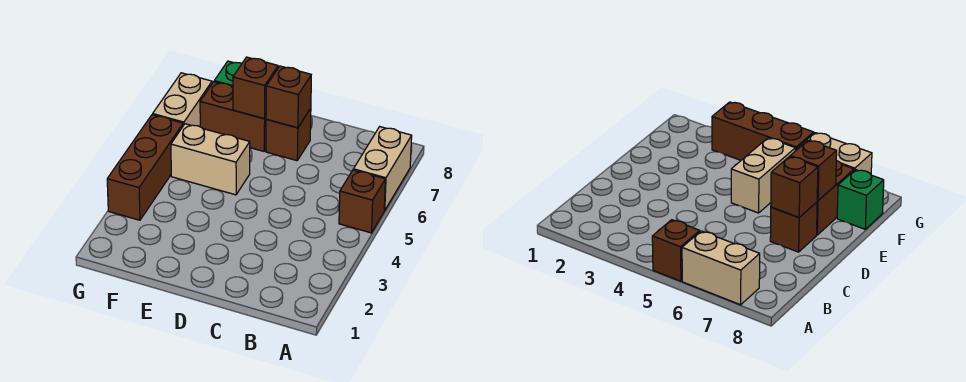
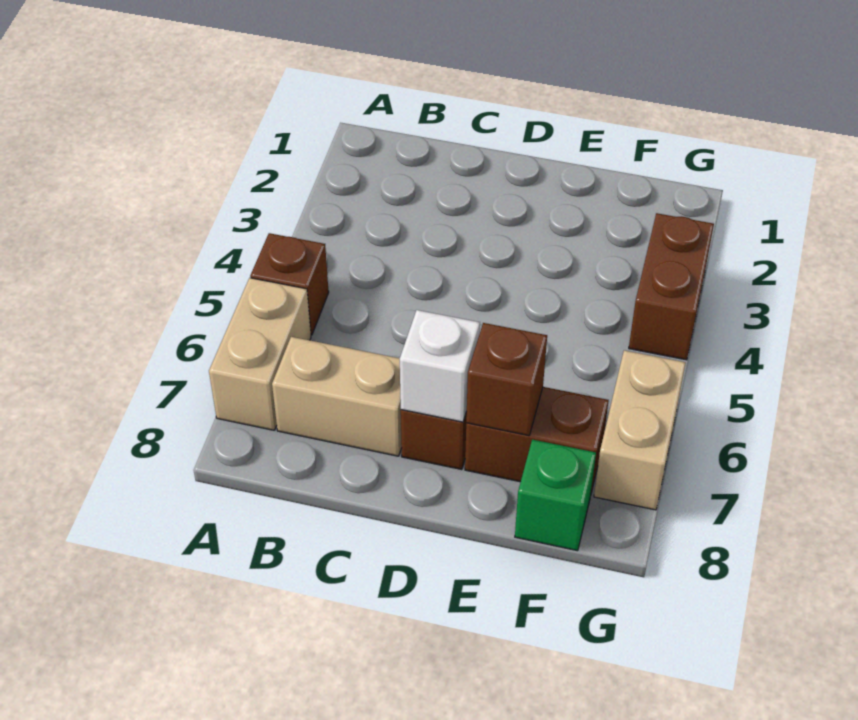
brown 1x1 brick [266,66,311,128] -> white 1x1 brick [400,310,480,422]
tan 1x2 brick [171,124,250,195] -> tan 1x2 brick moved to [272,337,402,456]
brown 1x3 brick [107,115,183,220] -> brown 1x2 brick [629,213,714,360]

